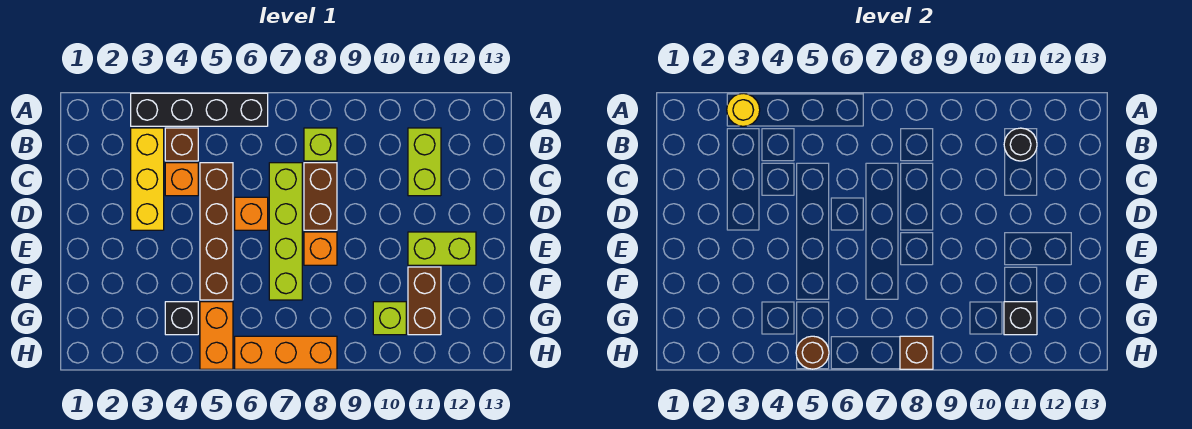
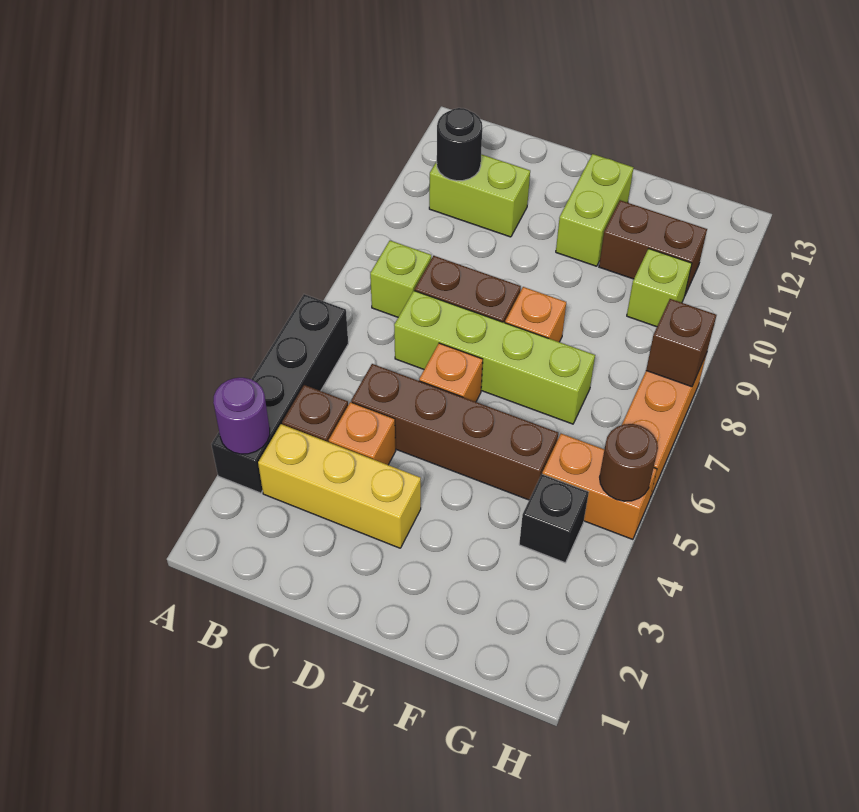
yellow 1x1 round brick [727,93,760,126] -> purple 1x1 round brick [213,378,270,454]
black 1x1 brick [1004,302,1037,335] -> none

